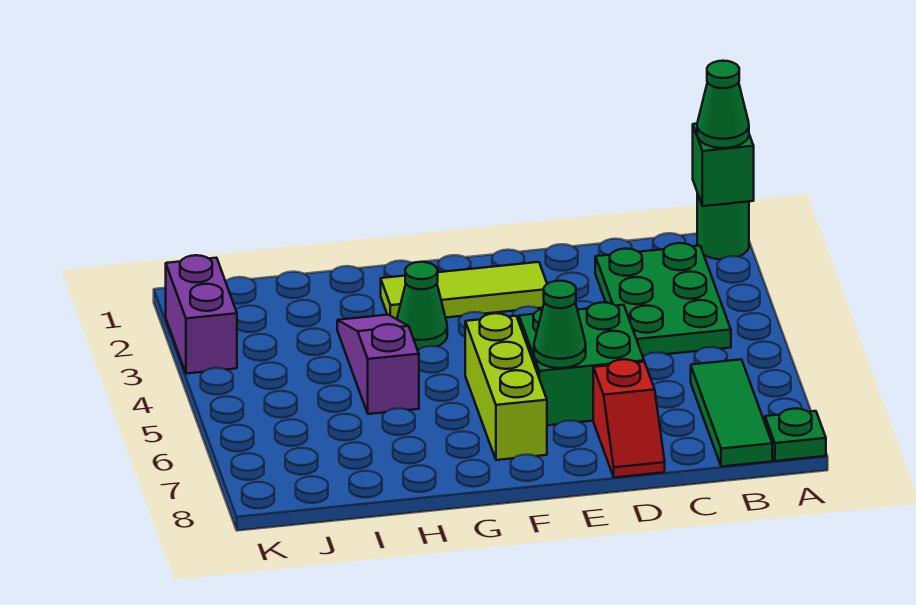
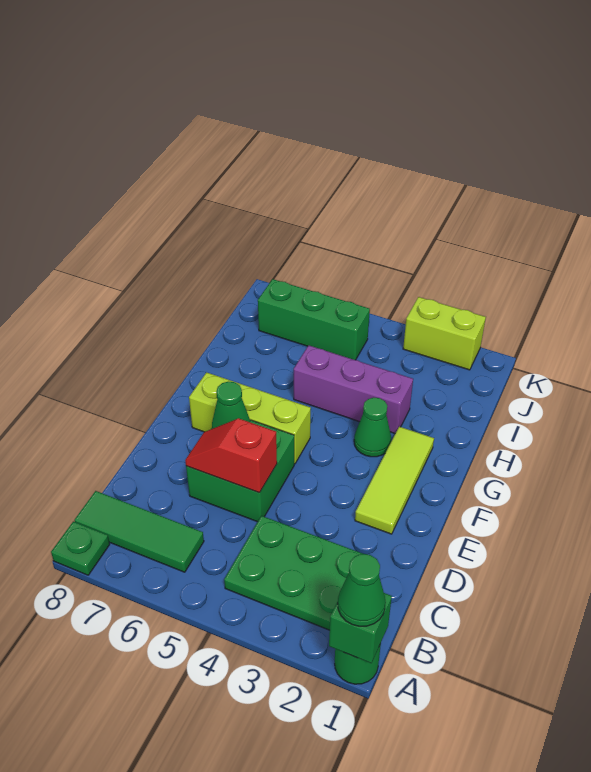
red 1x2 slope [593,359,665,478] -> red 1x2 slope moved to [185,418,277,493]
purple 1x3 slope [337,315,419,414] -> purple 1x3 brick [294,345,413,434]
none -> green 1x3 brick [258,279,370,360]
purple 1x2 brick [166,255,237,374] -> lime 1x2 brick [403,297,486,370]

